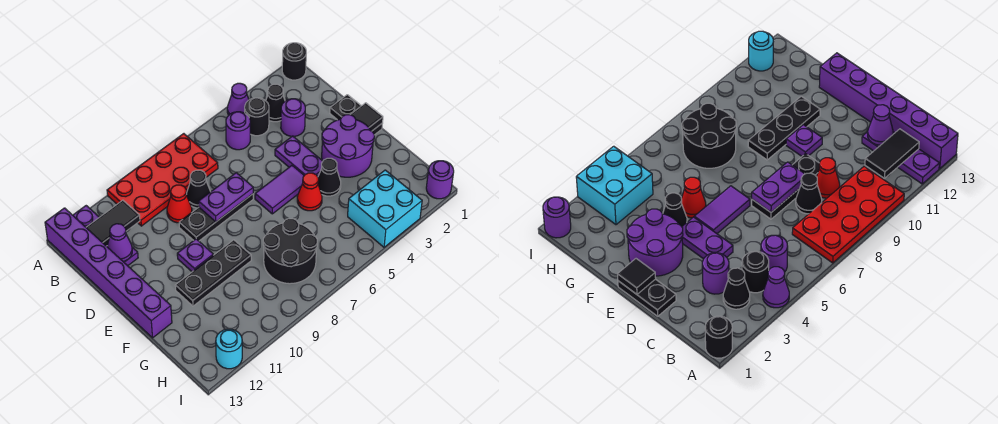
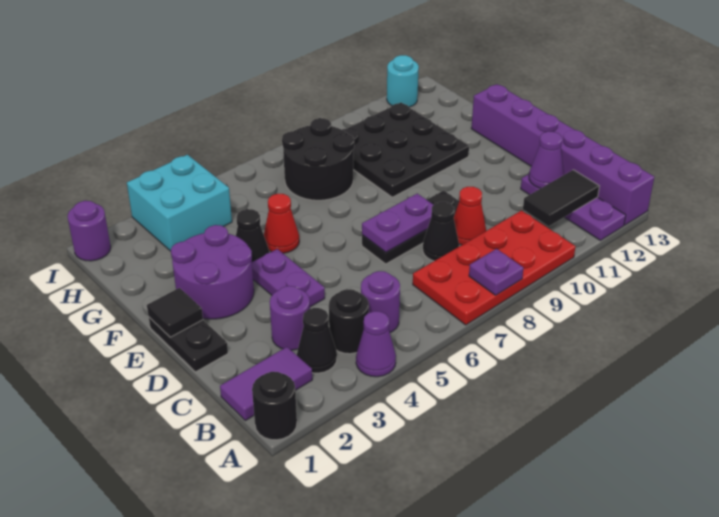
purple 1x2 tile [255,166,304,214] -> purple 1x2 tile moved to [220,347,312,421]
purple 1x1 plate [177,239,213,272] -> purple 1x1 plate moved to [469,249,524,295]
black 1x3 plate [175,240,251,306] -> black 3x3 plate [342,103,469,197]

